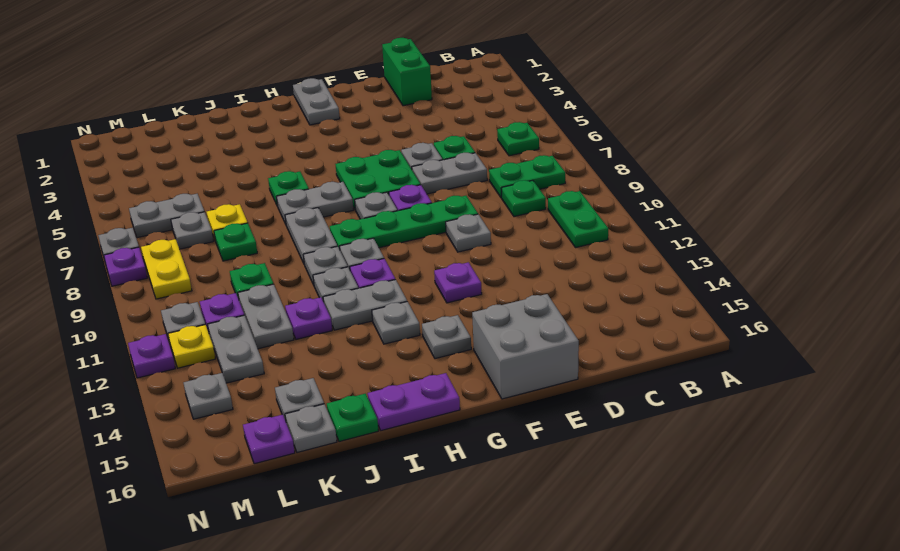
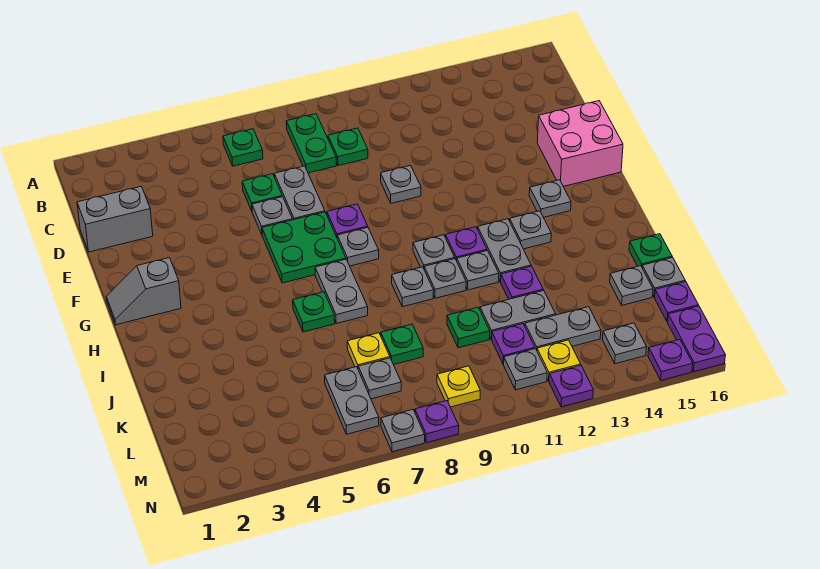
green 1x2 plate [548,191,608,248] -> none
green 1x2 brick [382,38,432,106] -> grey 1x2 brick [77,187,153,252]
green 1x4 plate [330,196,478,250] -> none
grey 2x2 brick [472,294,579,399] -> pink 2x2 brick [537,101,623,186]
purple 1x1 plate [434,262,482,303] -> purple 1x1 plate moved to [648,339,693,380]
grey 1x2 plate [293,78,340,125] -> grey 1x2 slope [106,258,181,325]
purple 1x2 plate [368,373,460,431] -> purple 1x2 plate moved to [668,306,725,372]
grey 1x2 plate [285,208,337,263] -> grey 1x1 plate [392,267,434,307]
yellow 1x2 plate [141,239,192,299] -> yellow 1x1 plate [437,366,480,407]

